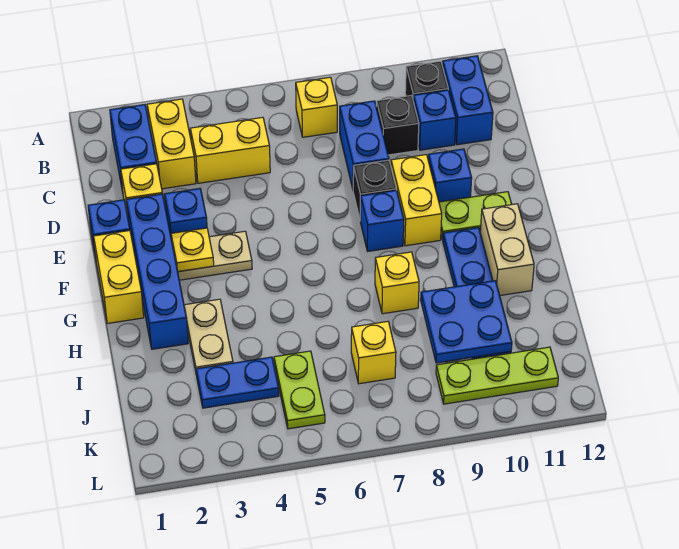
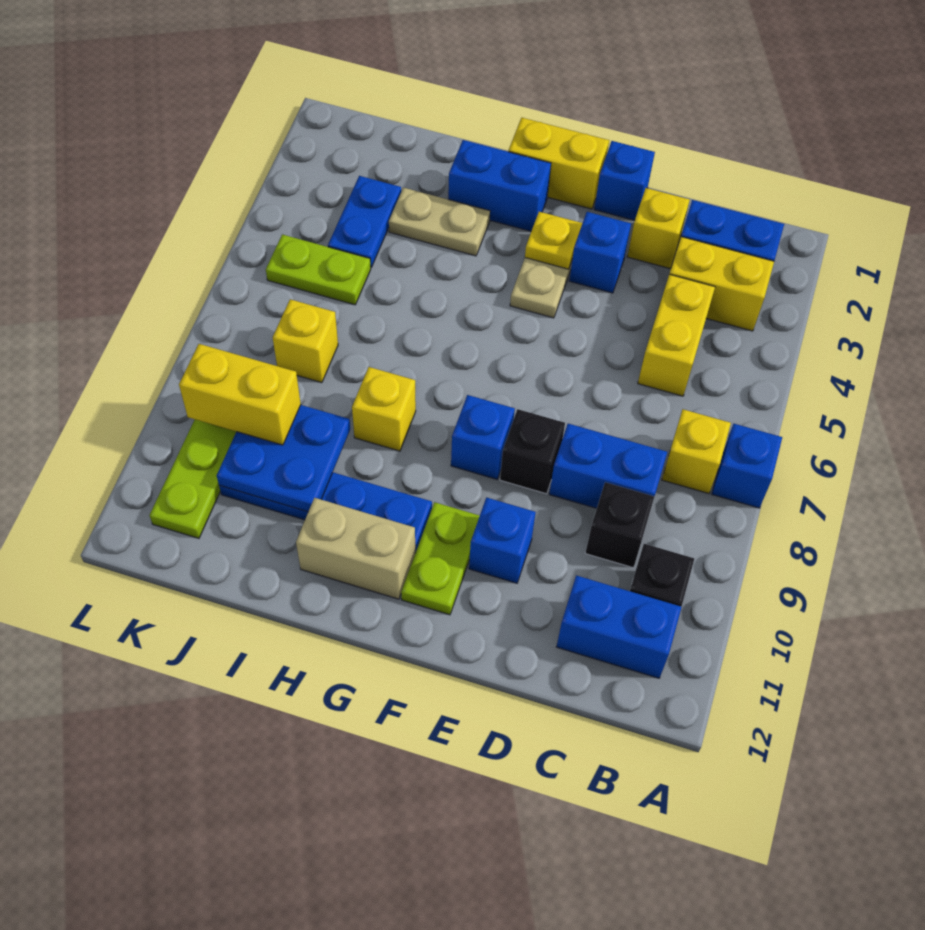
blue 1x1 brick [413,90,456,150] -> blue 1x1 brick moved to [712,424,782,508]
blue 1x4 brick [126,194,188,349] -> blue 1x2 brick [448,140,551,231]
yellow 1x2 brick [391,155,442,246] -> yellow 1x2 brick moved to [179,344,301,445]

